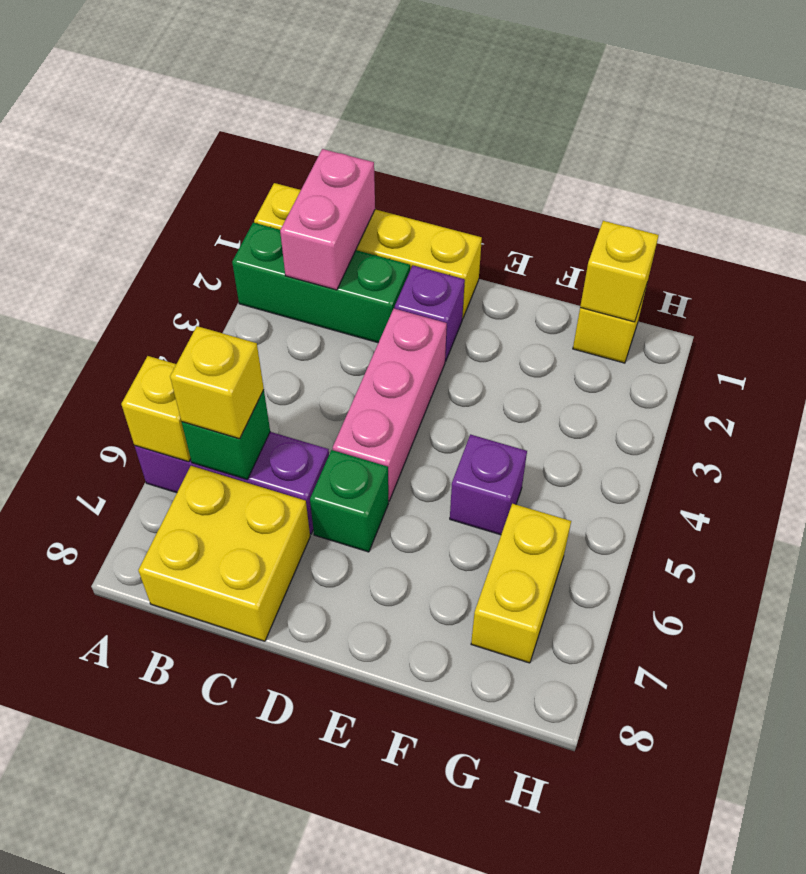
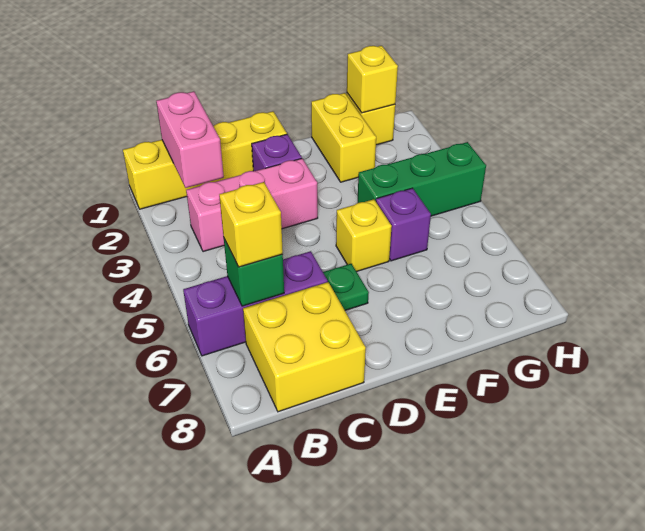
green 1x3 brick [232,223,410,343] -> green 1x3 brick moved to [358,142,486,216]
yellow 1x1 brick [121,356,191,462] -> yellow 1x1 brick moved to [336,199,392,272]
pink 1x3 brick [333,309,447,501] -> pink 1x3 brick turned to [186,159,318,252]
green 1x1 brick [310,450,388,552] -> green 1x1 plate [323,264,369,310]
yellow 1x2 brick [471,504,571,663] -> yellow 1x2 brick moved to [311,93,376,182]

